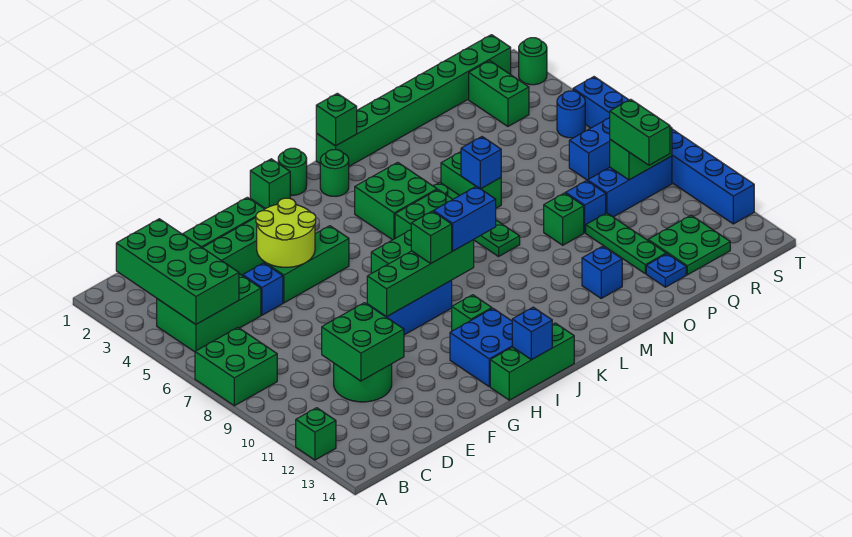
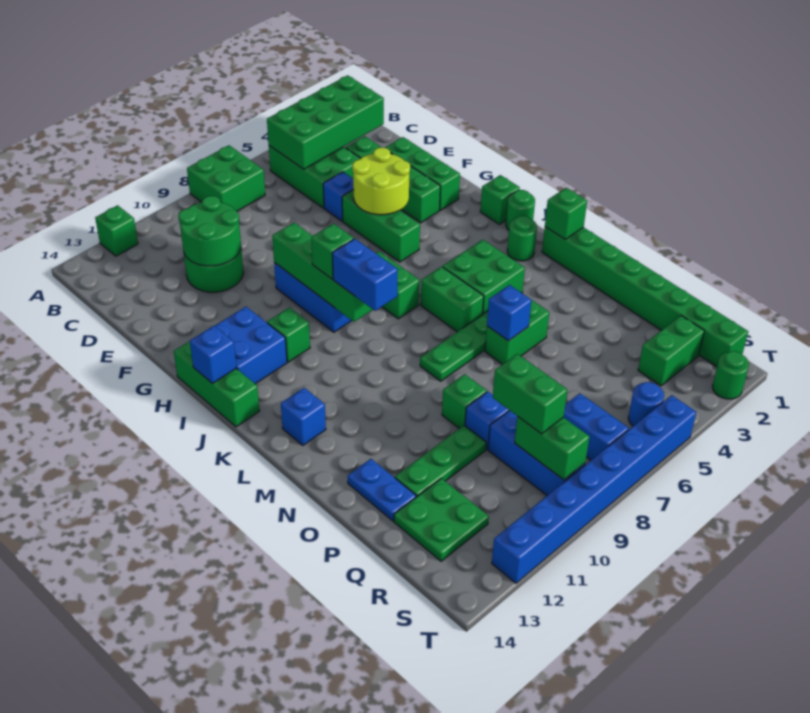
green 2x2 brick [322,303,404,381] -> green 2x2 round brick [178,196,241,266]
blue 1x1 brick [582,246,622,298] -> blue 1x1 brick moved to [281,388,326,445]
blue 1x1 plate [646,254,686,287] -> blue 1x2 plate [348,459,416,521]
green 1x2 brick [610,99,670,165] -> green 1x2 brick turned to [493,354,567,434]

